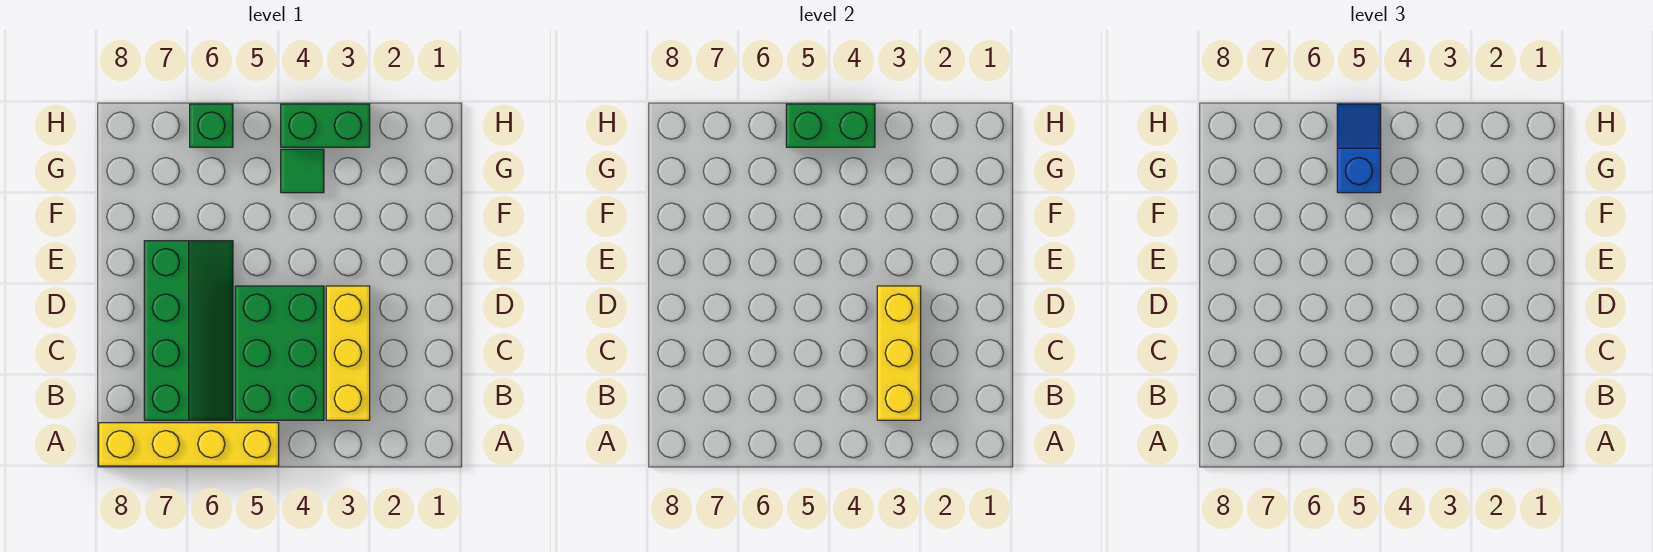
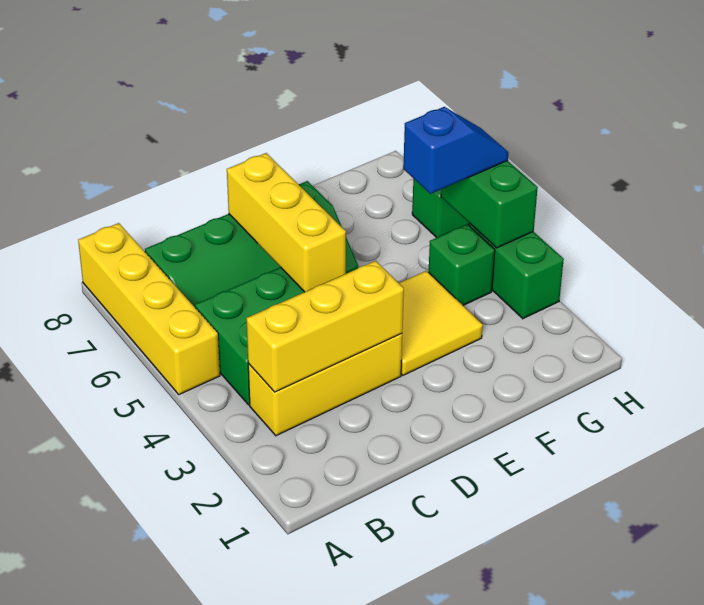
none -> yellow 1x3 brick [227,153,346,292]
none -> yellow 2x2 tile [399,271,483,375]
green 1x1 tile [281,149,324,193] -> green 1x1 brick [429,224,495,305]

